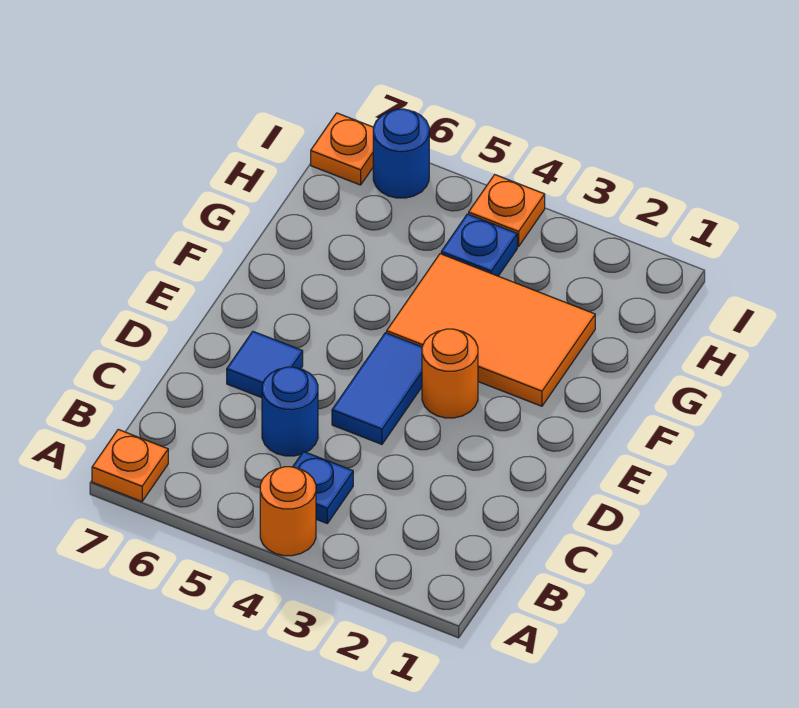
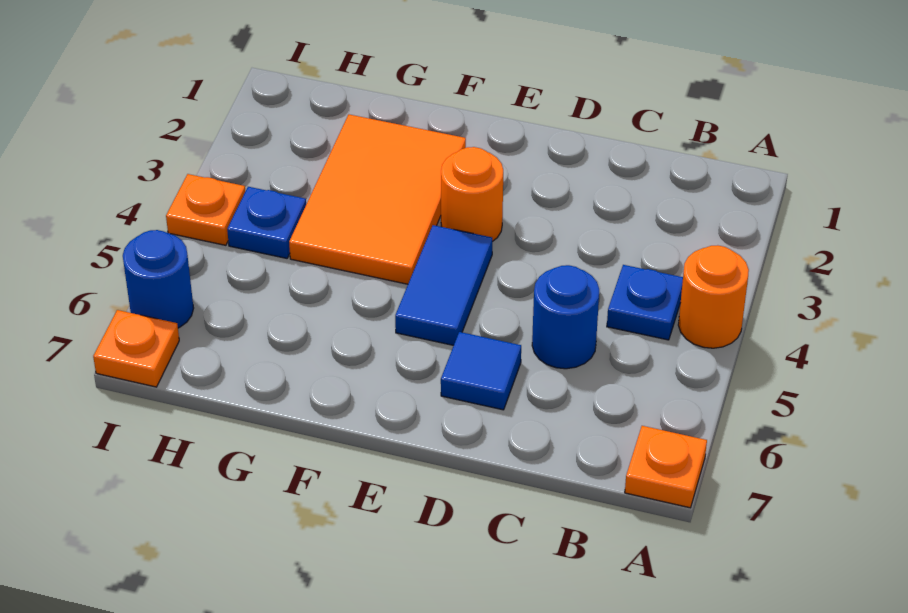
blue 1x2 tile [332,333,422,444] -> blue 1x2 tile turned to [395,225,492,345]

